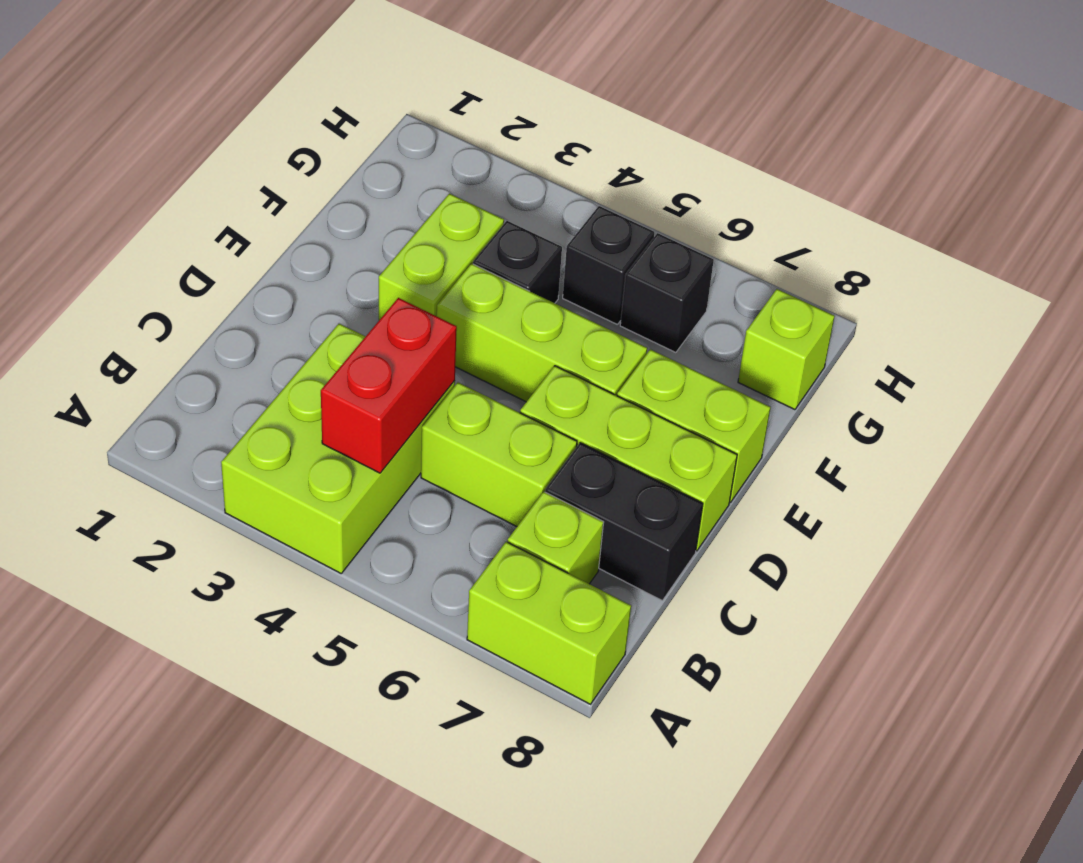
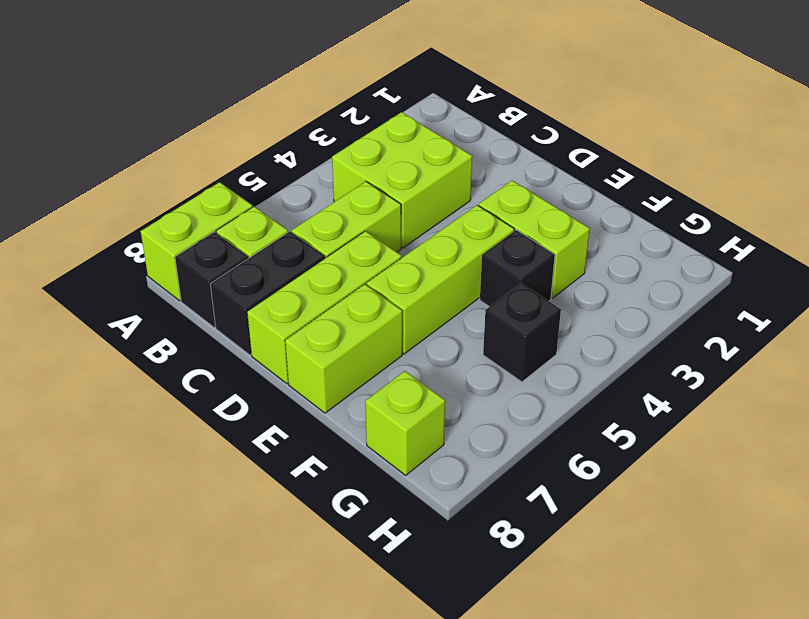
lime 2x3 brick [221,324,455,573] -> lime 2x2 brick [332,112,472,248]
red 1x2 brick [321,298,457,473] -> none
black 1x1 brick [620,233,714,353] -> black 1x1 brick moved to [175,232,248,328]

